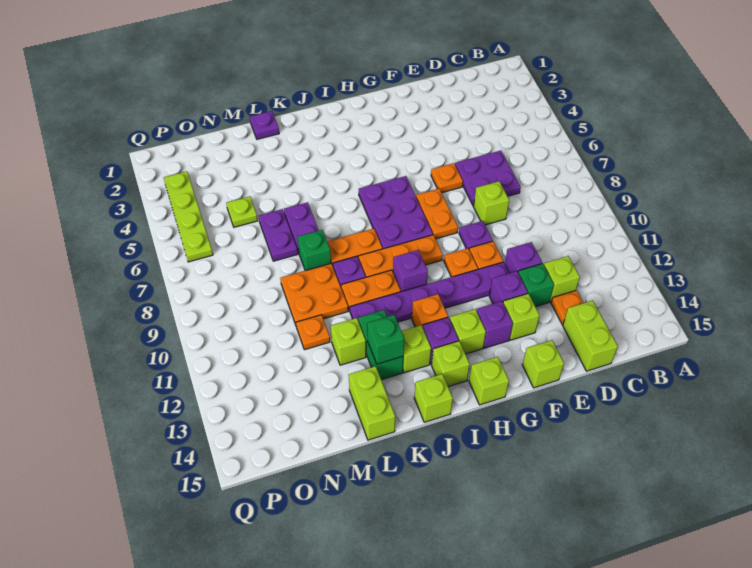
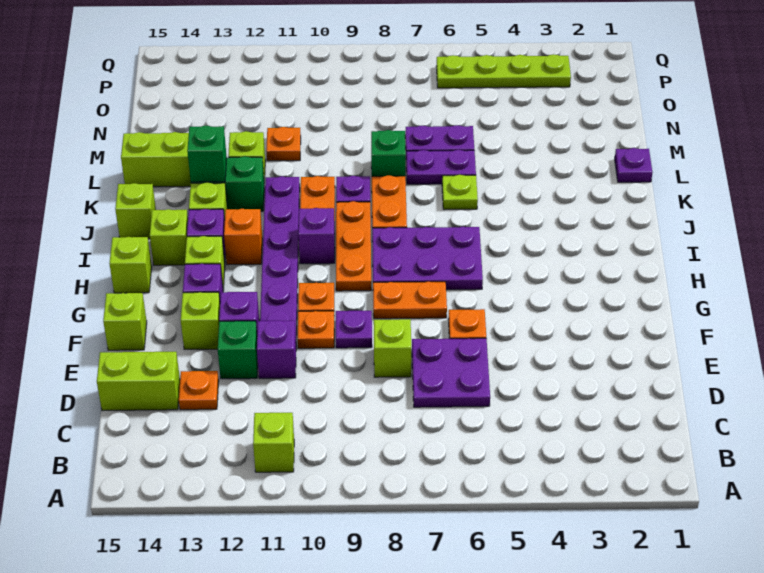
lime 1x1 brick [544,256,580,302] -> lime 1x1 brick moved to [253,413,294,472]
orange 2x2 plate [280,264,348,325] -> none
lime 1x1 plate [226,196,258,227] -> lime 1x1 plate moved to [442,175,478,210]

